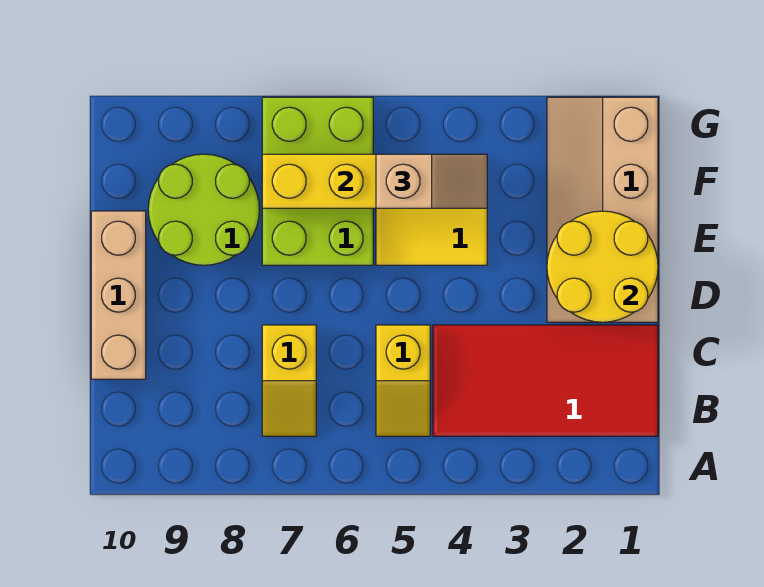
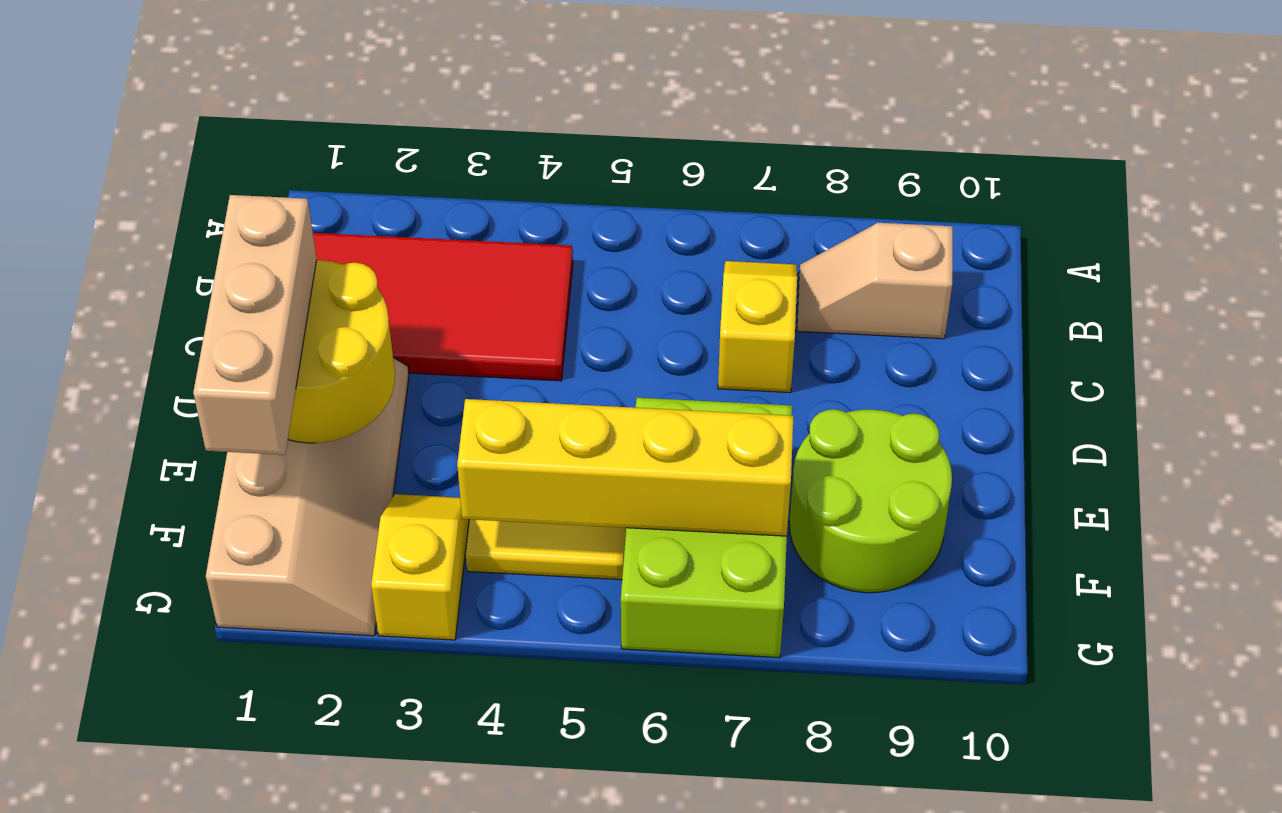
yellow 1x2 slope [376,325,430,436] -> yellow 1x2 slope moved to [371,494,469,640]
tan 1x3 brick [91,211,146,379] -> tan 1x3 brick moved to [193,195,317,455]
tan 1x2 slope [376,154,487,208] -> tan 1x2 slope moved to [797,223,953,339]

